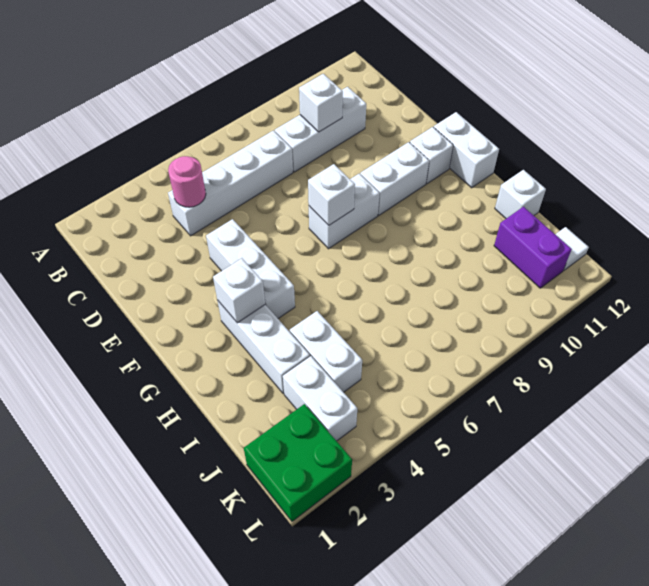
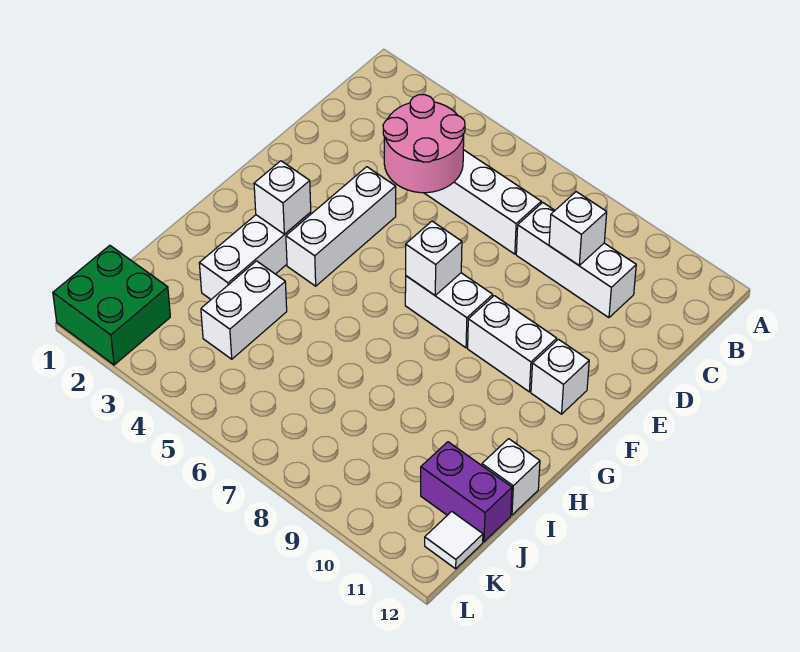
pink 1x1 round brick [168,156,206,207] -> pink 2x2 round brick [383,95,465,193]
white 1x2 brick [434,112,499,188] -> none
white 1x2 brick [283,356,357,441] -> none
purple 1x2 brick [494,207,572,288] -> purple 1x2 brick turned to [421,442,512,542]

